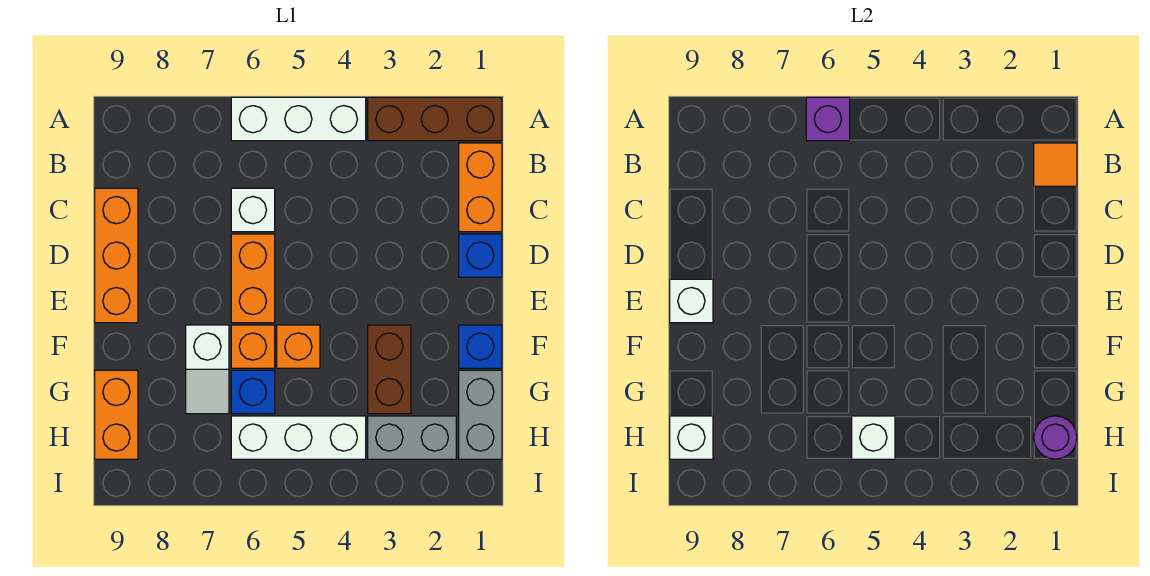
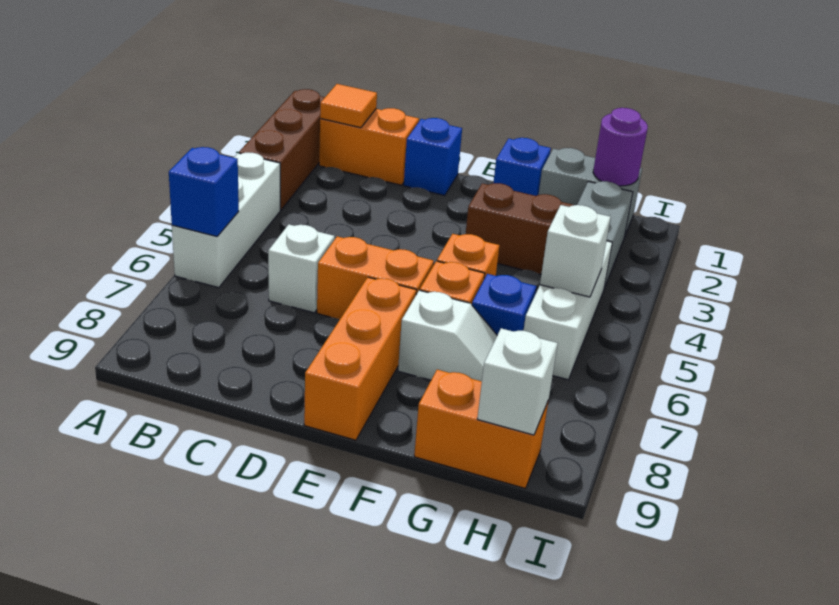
purple 1x1 brick [806,97,850,141] -> blue 1x1 brick [169,147,239,236]
orange 1x3 brick [95,188,138,323] -> orange 1x3 brick turned to [304,277,416,440]
white 1x1 brick [670,279,713,323] -> none

